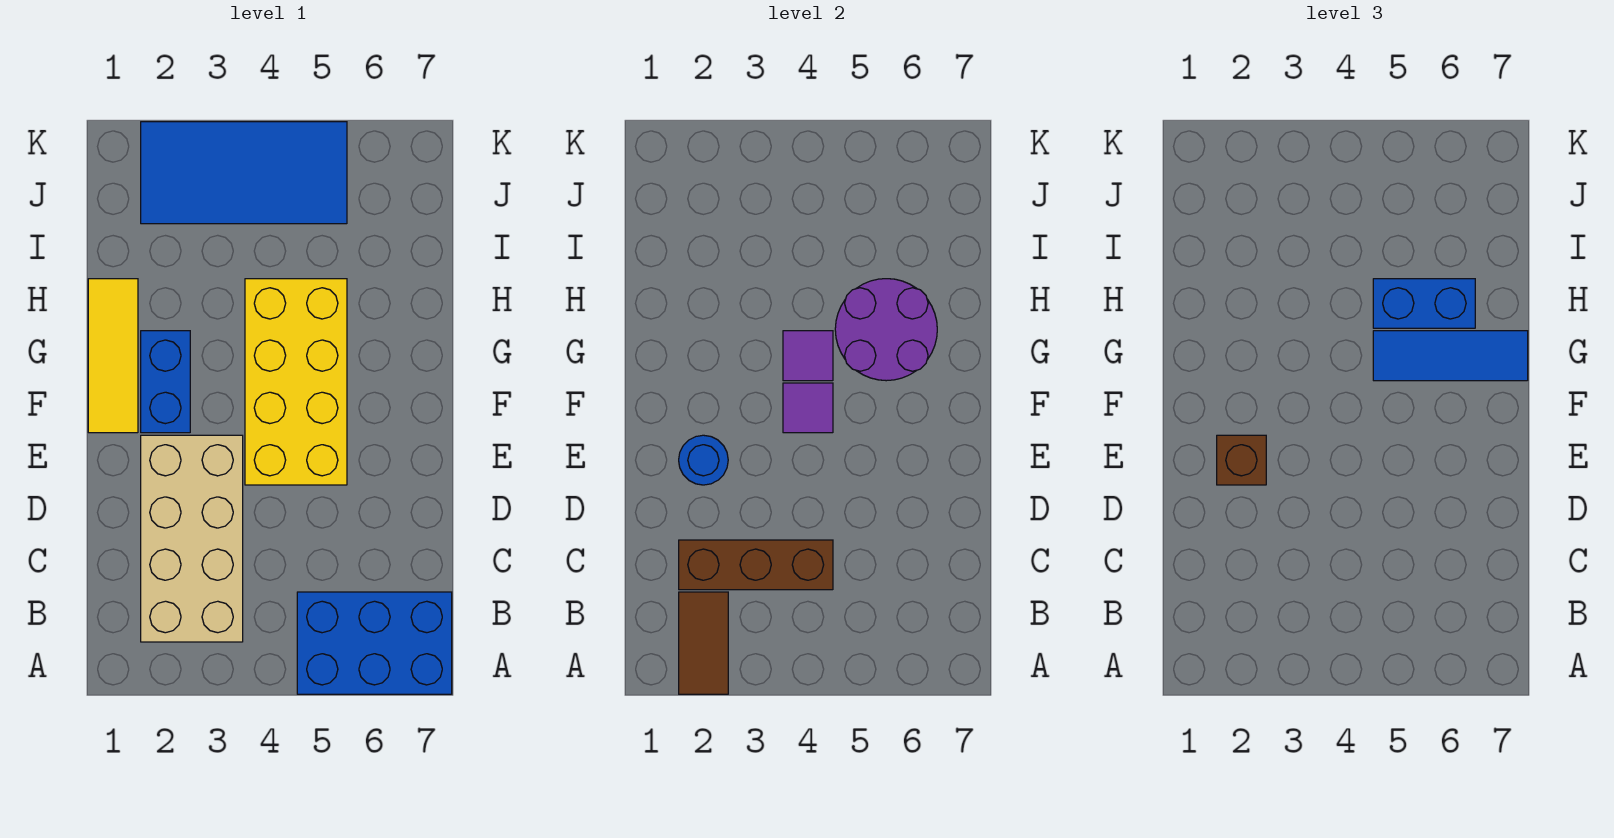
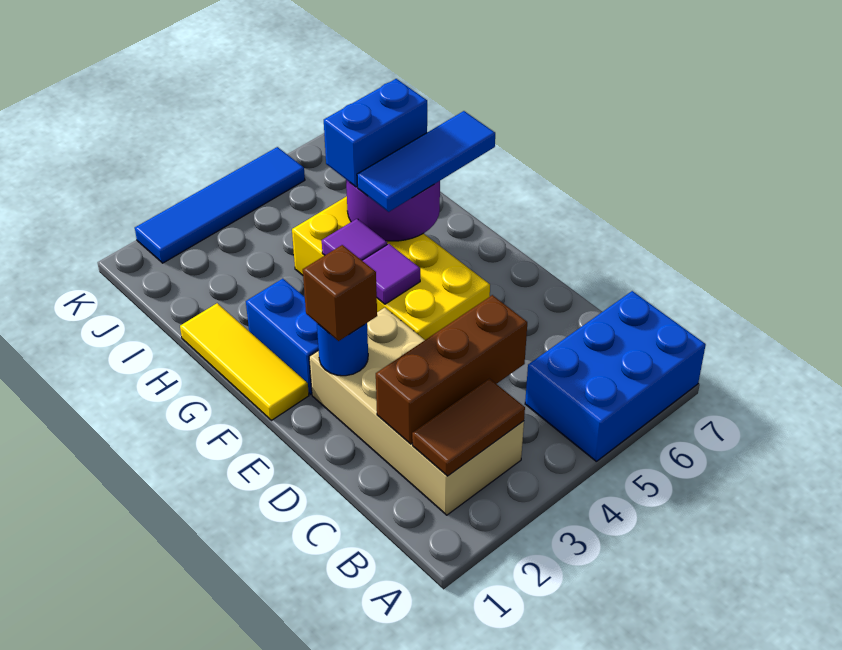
brown 1x2 tile [679,592,728,694] -> brown 1x2 tile turned to [412,379,525,476]
blue 2x4 tile [141,122,347,224] -> blue 1x4 tile [135,147,305,263]

